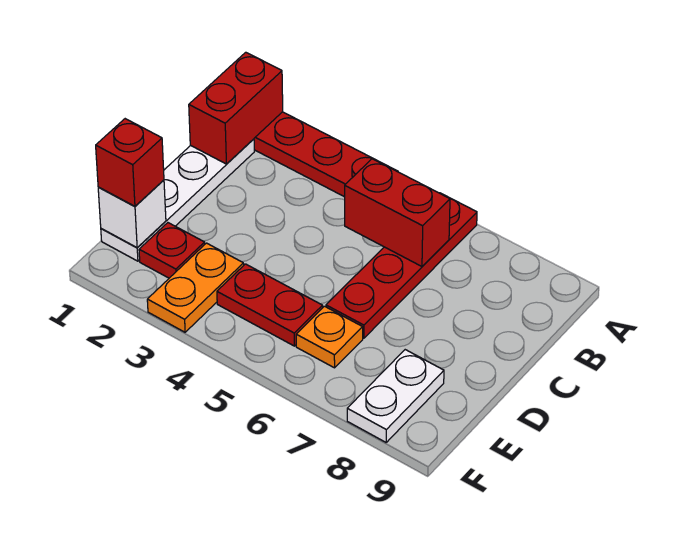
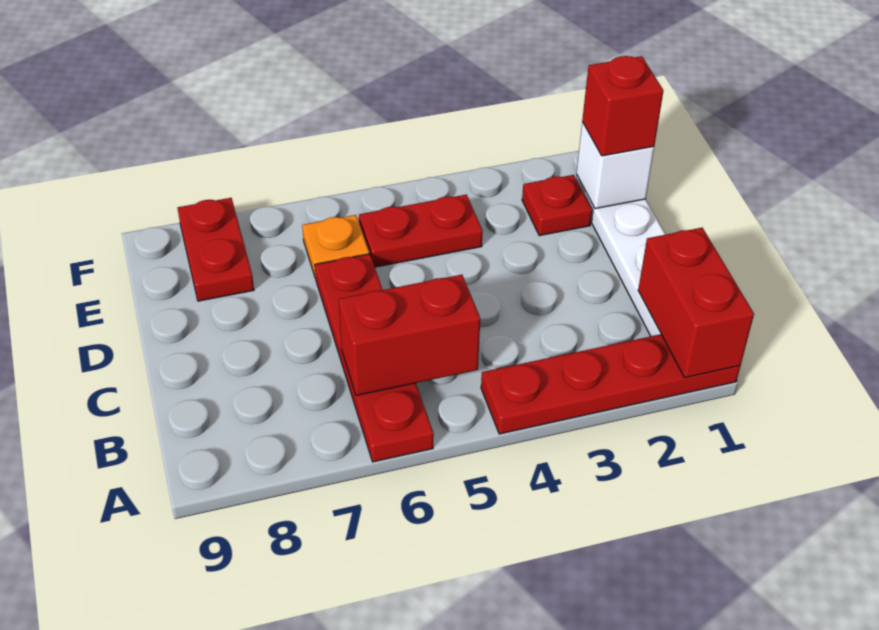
orange 1x2 plate [147,243,244,332] -> none
white 1x2 plate [347,350,444,442] -> red 1x2 plate [178,198,254,301]

